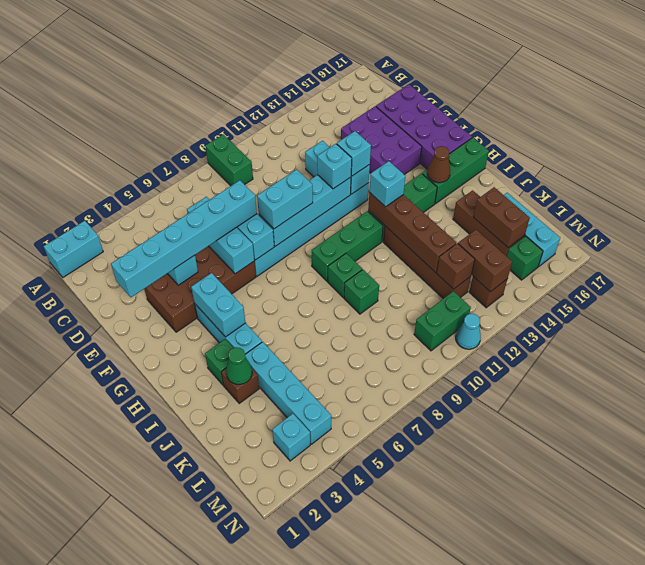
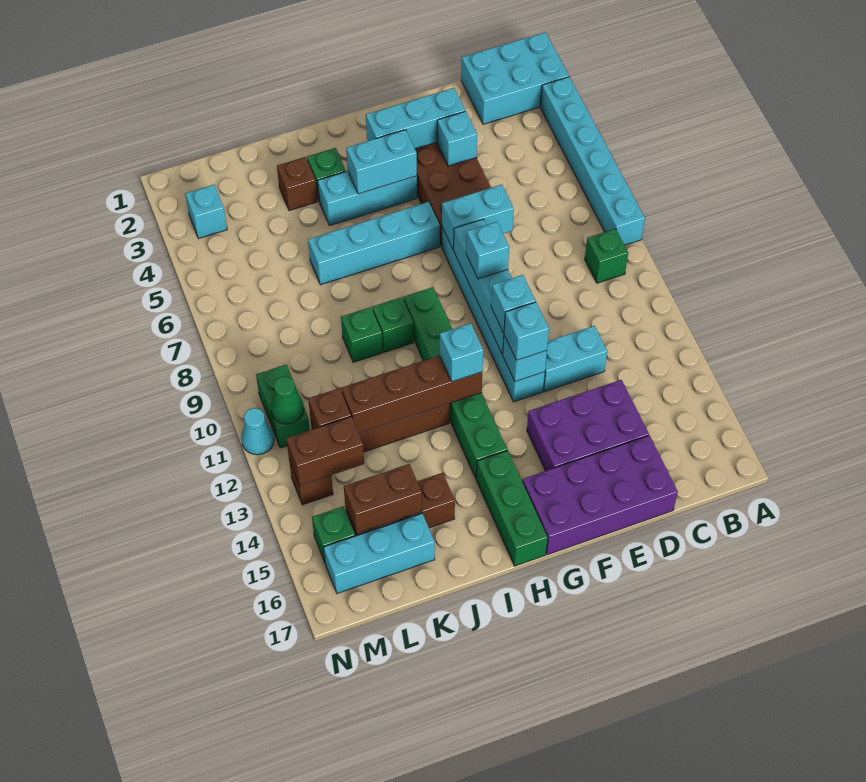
cyan 1x2 brick [44,221,103,277] -> cyan 2x3 brick [461,32,569,124]
green 1x2 brick [206,134,253,186] -> green 1x1 brick [585,229,628,283]
cyan 1x3 brick [187,197,254,274] -> cyan 1x3 brick moved to [366,88,465,149]
cyan 1x6 brick [111,180,257,297] -> cyan 1x6 brick moved to [541,77,645,245]
cyan 1x2 brick [257,169,313,229] -> cyan 1x1 brick [466,222,509,279]
brown 1x1 cone [427,146,450,183] -> none
green 1x1 cone [226,347,252,384] -> green 1x1 cone moved to [271,376,304,424]
cyan 1x4 brick [245,342,331,444] -> cyan 1x4 brick moved to [308,202,440,285]

